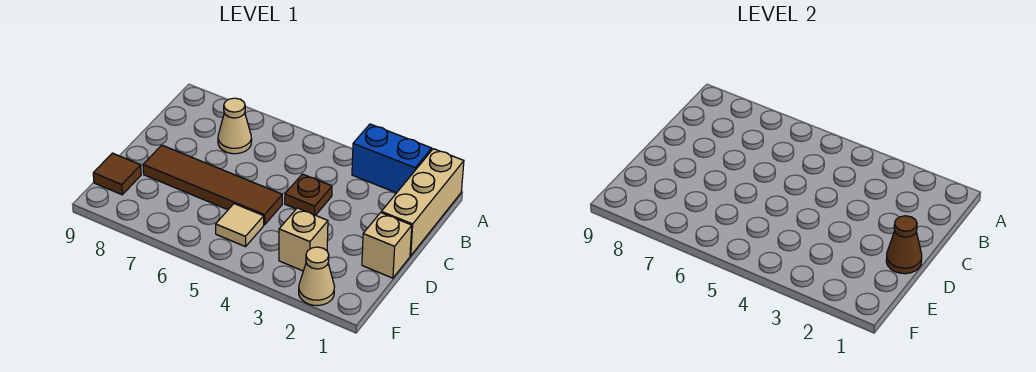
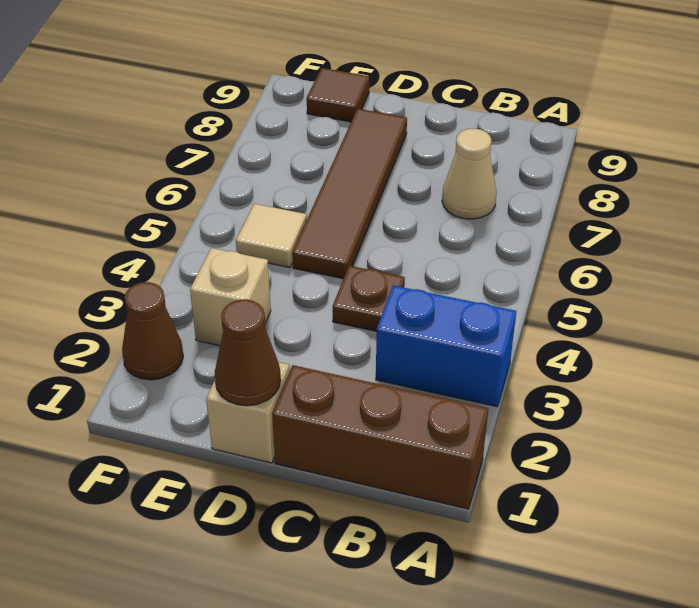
tan 1x3 brick [381,149,464,256] -> brown 1x3 brick [272,365,488,509]
blue 1x2 brick [352,124,432,193] -> blue 1x2 brick turned to [376,285,516,407]
tan 1x1 cone [299,247,335,306] -> brown 1x1 cone [122,282,183,380]

